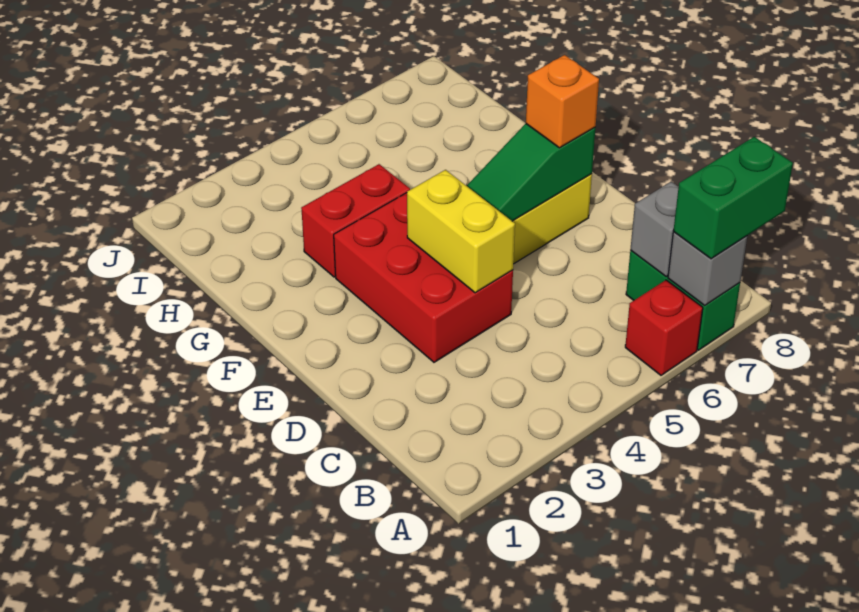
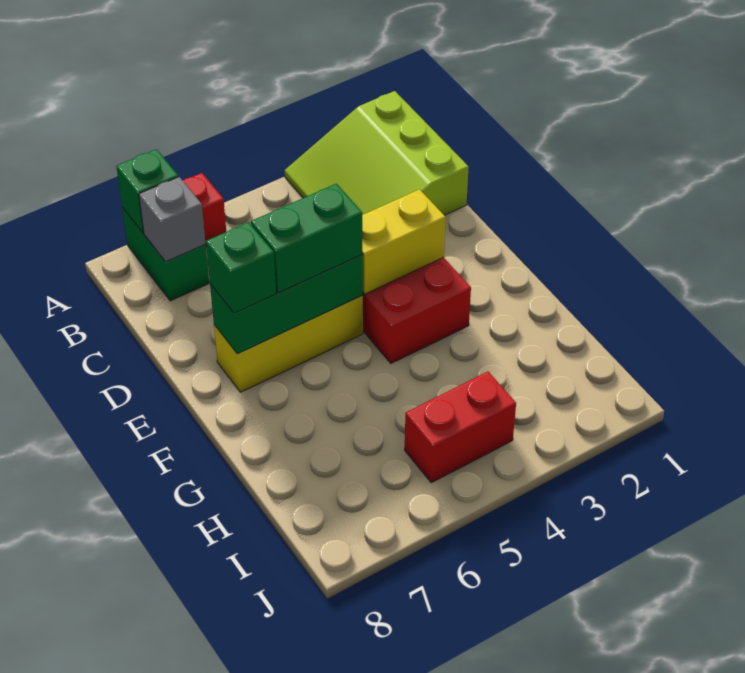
none -> lime 3x3 slope [285,91,469,215]
grey 1x1 brick [668,232,747,305] -> green 1x1 brick [116,149,178,233]
green 1x2 brick [673,137,793,259] -> green 1x2 brick moved to [251,184,362,293]
yellow 1x2 brick [407,170,515,293] -> yellow 1x2 brick turned to [362,189,445,294]
green 1x3 slope [467,124,595,221] -> green 1x3 brick [210,255,363,354]
orange 1x1 brick [526,55,599,148] -> green 1x1 brick [206,222,276,313]
red 1x2 brick [301,164,410,277] -> red 1x2 brick moved to [405,372,516,483]

